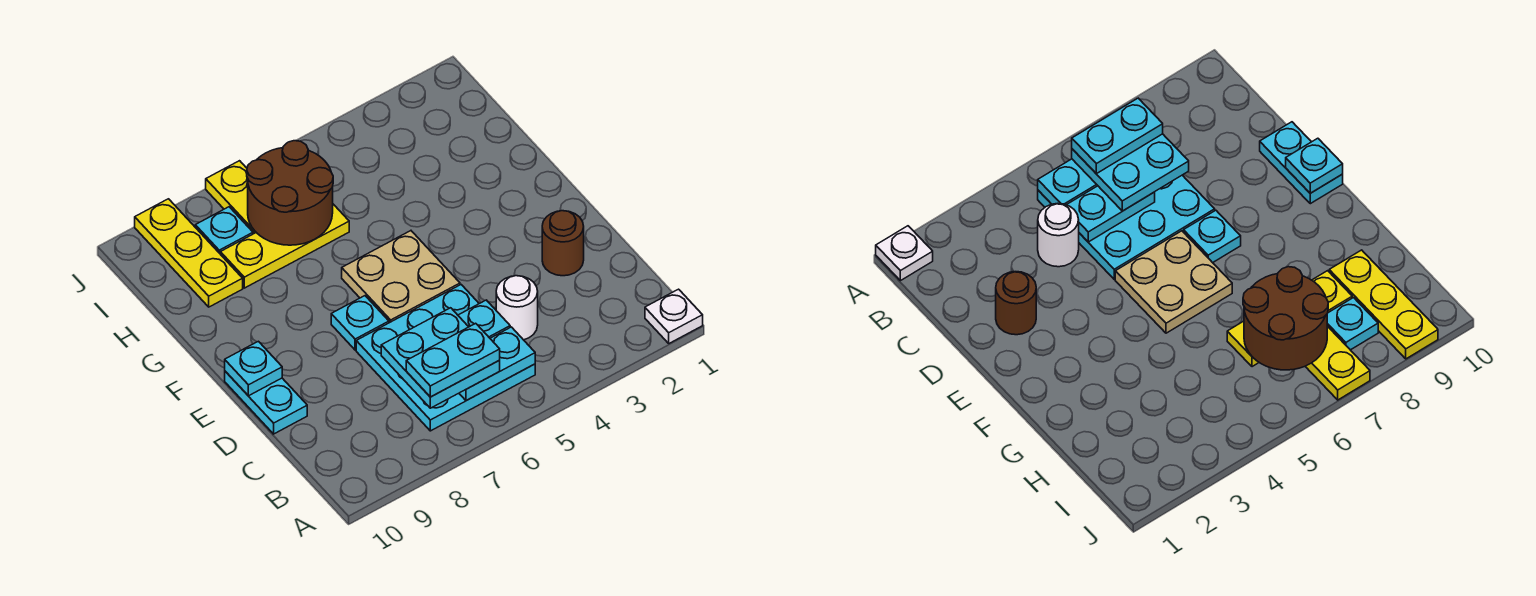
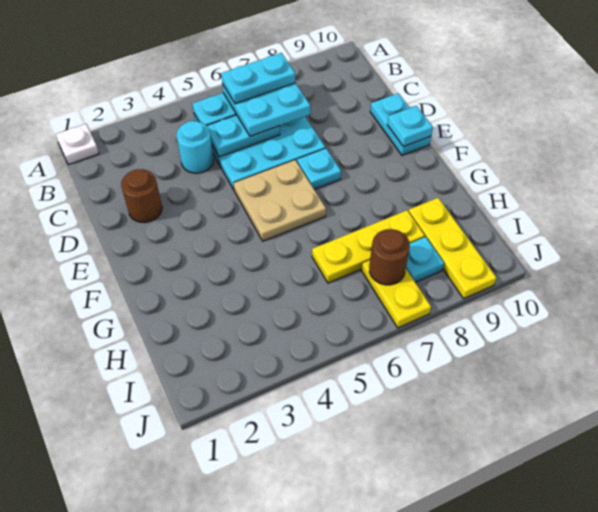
white 1x1 round brick [496,276,538,340] -> cyan 1x1 round brick [176,121,213,173]
brown 2x2 round brick [247,141,333,245] -> brown 1x1 round brick [369,229,410,285]

